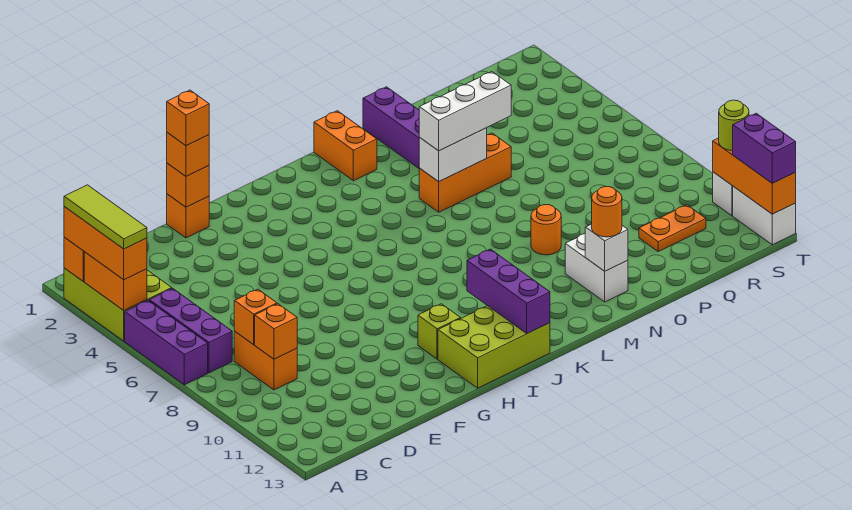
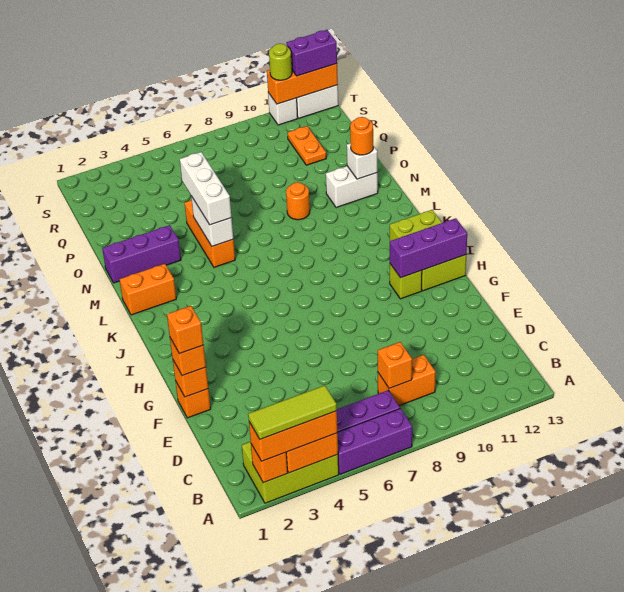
orange 1x1 brick [255,304,297,359] -> none
purple 1x3 brick [467,249,550,333] -> purple 1x3 brick moved to [390,218,467,278]

